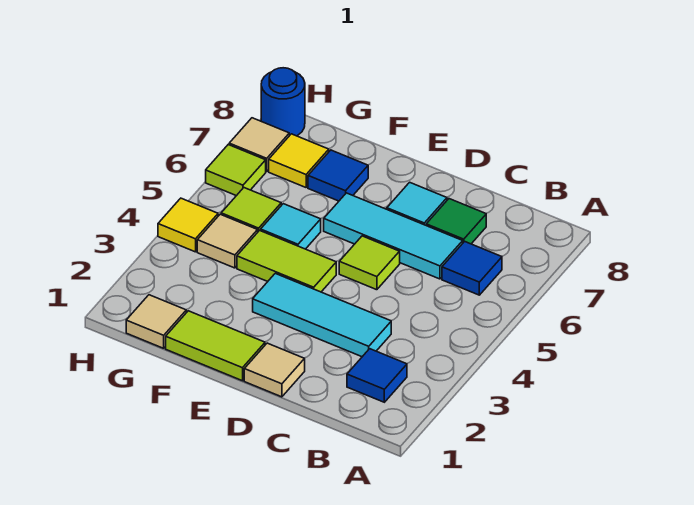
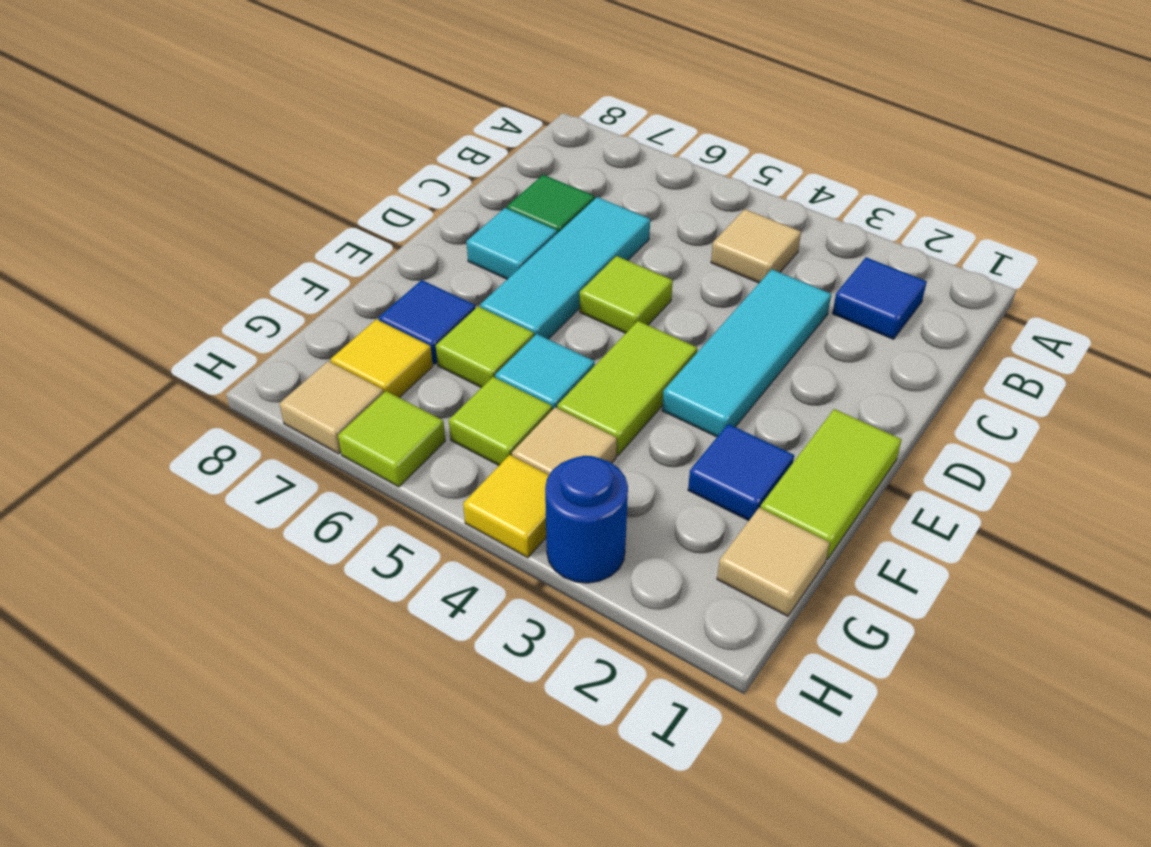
blue 1x1 tile [442,241,502,295] -> blue 1x1 tile moved to [688,424,794,521]
tan 1x1 tile [244,343,305,397] -> tan 1x1 tile moved to [711,209,801,283]
none -> lime 1x1 tile [436,307,534,388]
blue 1x1 round brick [261,68,305,136] -> blue 1x1 round brick moved to [545,456,628,583]

